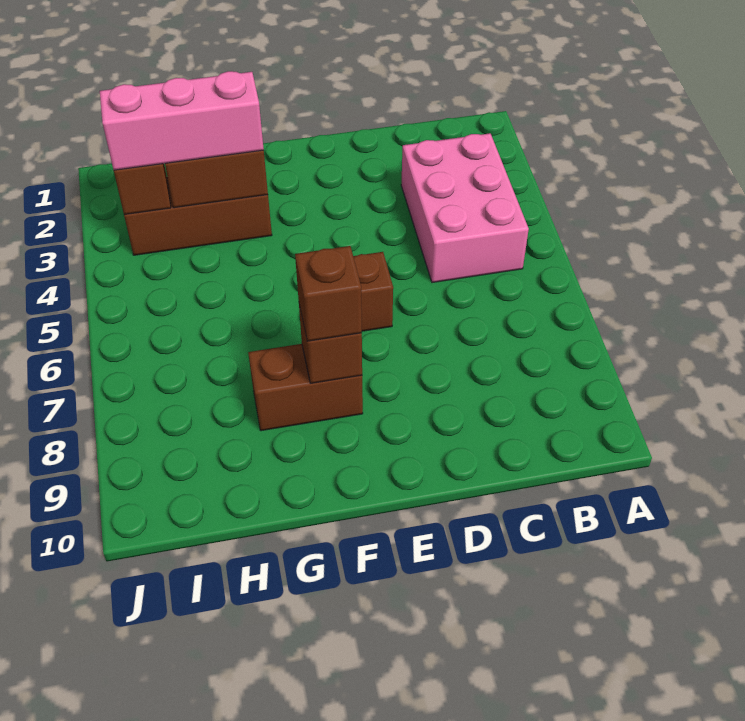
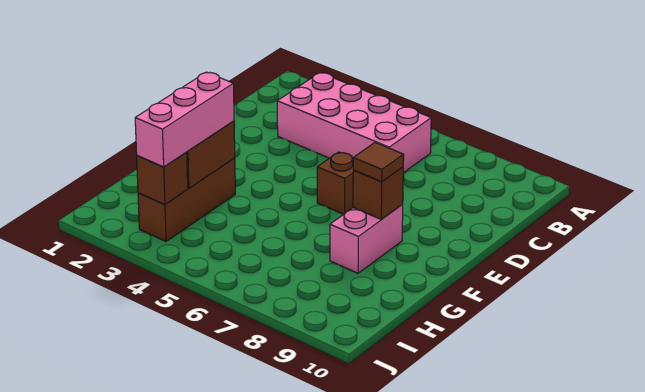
pink 2x3 brick [401,133,529,283] -> pink 2x4 brick [277,73,431,173]
brown 1x2 brick [248,344,363,431] -> pink 1x2 brick [330,205,403,273]
brown 1x1 brick [295,246,362,341] -> brown 1x1 tile [353,142,404,182]

